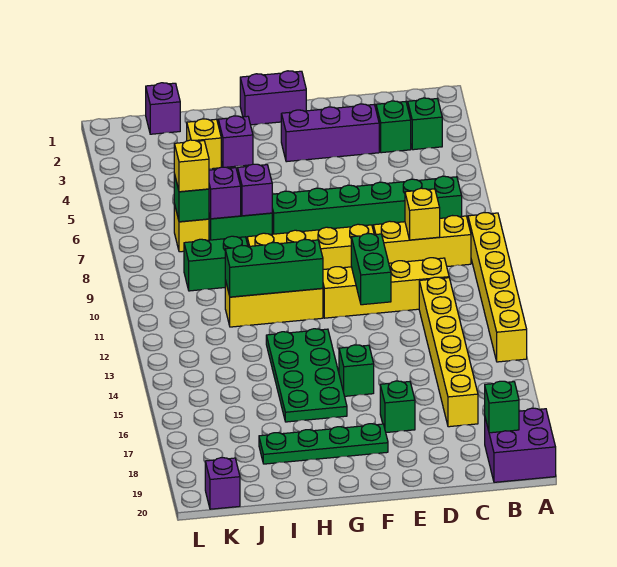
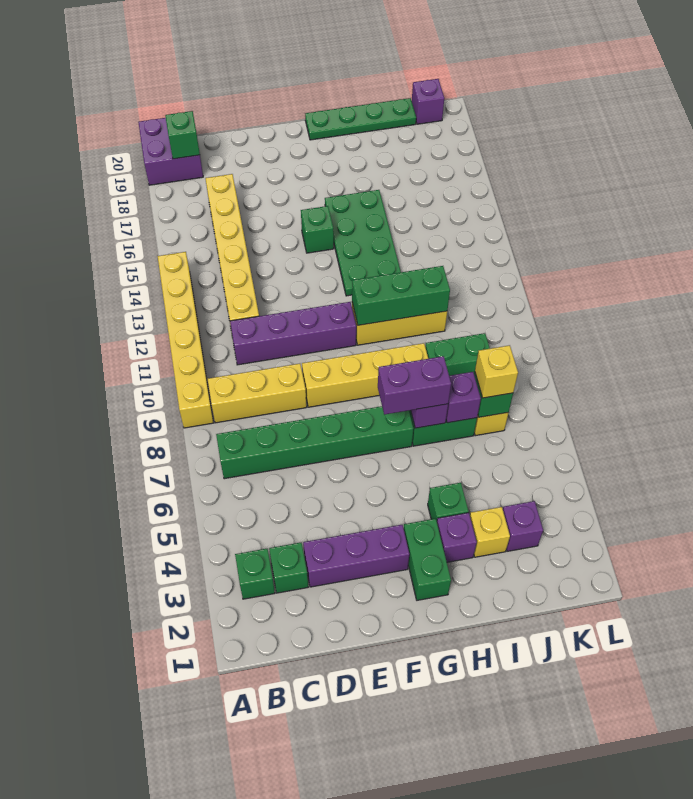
yellow 1x1 brick [405,188,440,240] -> none
yellow 1x4 brick [323,258,449,318] -> purple 1x4 brick [230,302,356,365]
green 1x2 brick [351,234,391,305] -> green 1x2 brick moved to [404,519,451,600]
green 1x1 brick [380,381,415,433] -> green 1x1 brick moved to [428,483,469,521]
purple 1x2 brick [240,71,306,125] -> purple 1x2 brick moved to [378,356,451,415]
green 1x4 plate [259,424,388,464] -> green 1x4 plate moved to [305,98,416,140]
purple 1x1 brick [146,83,180,134] -> purple 1x1 brick moved to [503,501,543,551]

